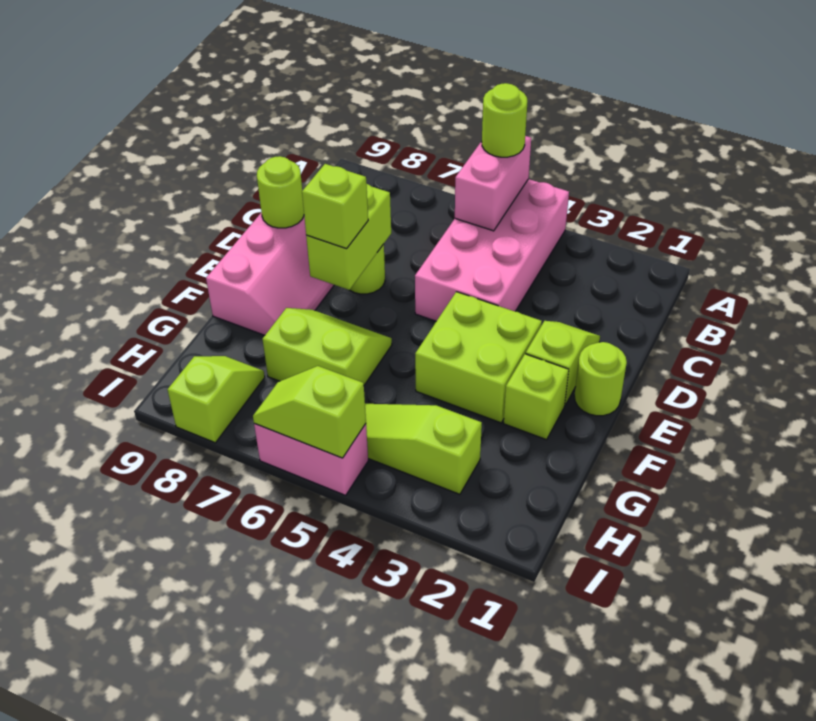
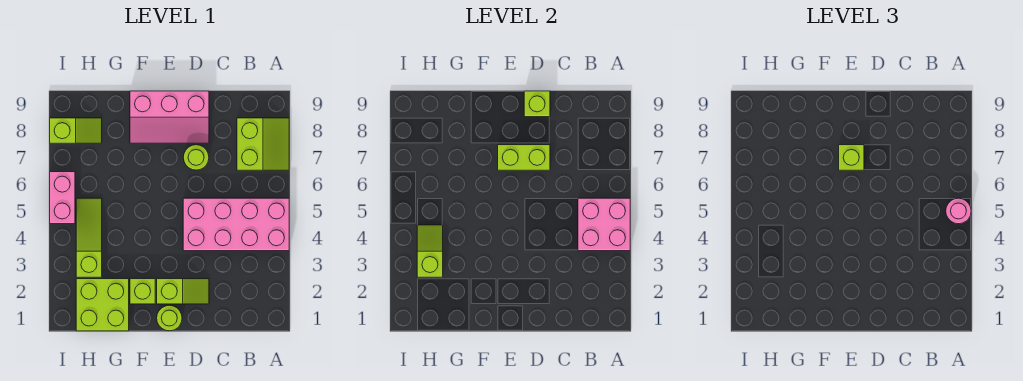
pink 1x2 brick [455,136,531,231] -> pink 2x2 brick [578,198,630,251]
lime 1x1 round brick [482,83,528,157] -> pink 1x1 round brick [946,198,971,224]
lime 1x1 round brick [257,156,304,228] -> lime 1x1 brick [524,91,550,117]
lime 2x2 brick [415,292,542,423] -> lime 2x2 brick moved to [76,279,129,331]
lime 2x2 slope [263,308,392,385] -> lime 2x2 slope moved to [237,118,289,170]
lime 1x2 slope [253,366,366,458] -> lime 1x2 slope moved to [417,225,443,277]

